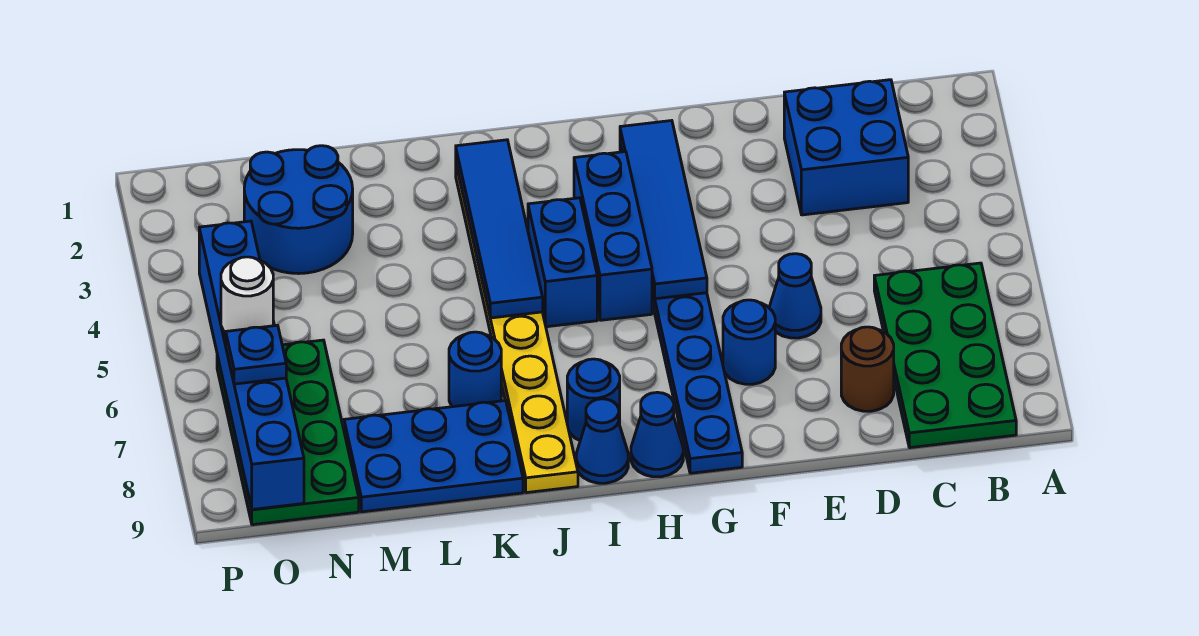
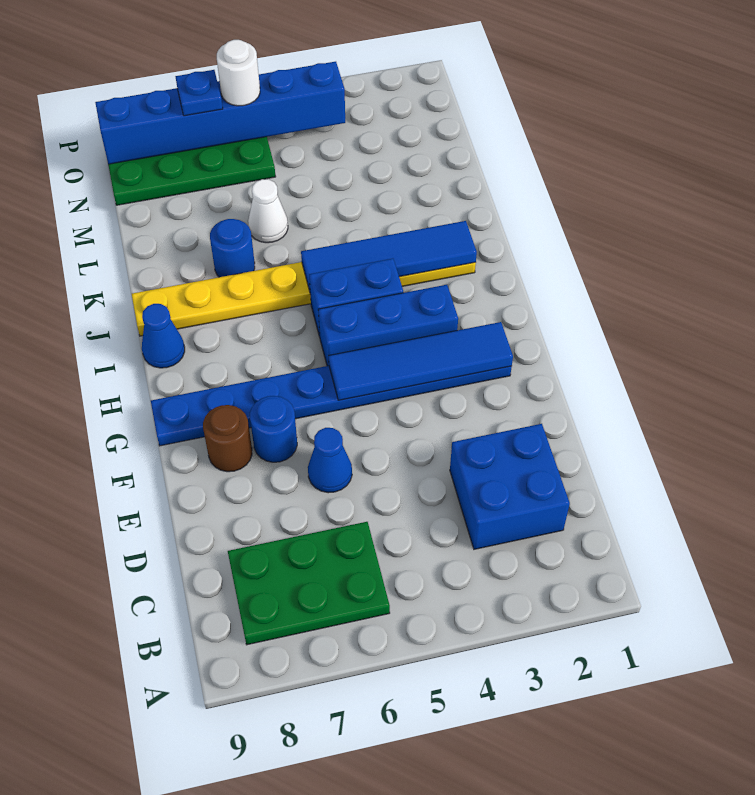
green 2x4 plate [874,263,1016,448] -> green 2x3 plate [228,522,390,645]
brown 1x1 round brick [841,327,894,411] -> brown 1x1 round brick moved to [203,405,252,472]
blue 1x1 cone [631,392,683,477] -> none
blue 1x1 round brick [567,359,620,440] -> none
blue 2x3 plate [344,400,523,512] -> none
none -> white 1x1 cone [248,179,288,243]
blue 2x2 round brick [244,146,353,274] -> none

